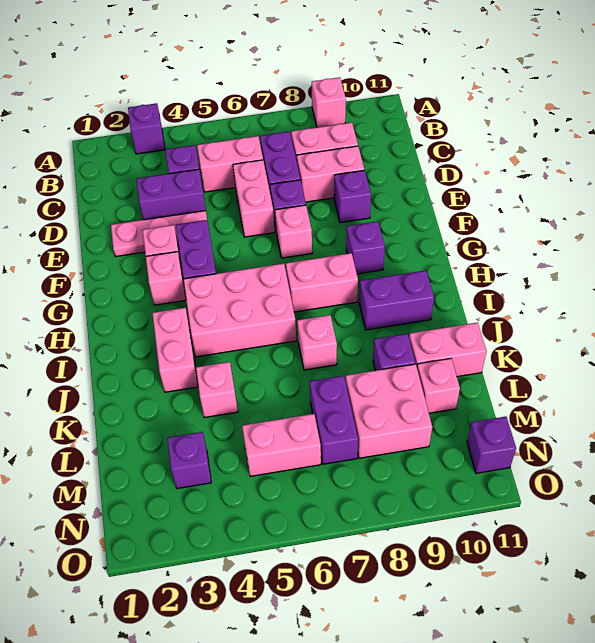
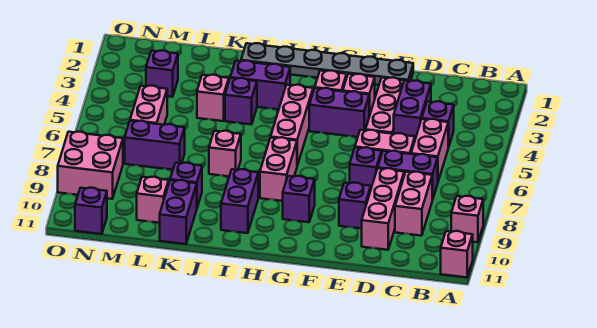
purple 1x1 brick [128,103,165,154] -> purple 1x1 brick moved to [225,78,257,124]
pink 1x2 brick [297,146,364,202] -> pink 1x3 brick [362,168,404,250]
none -> grey 1x6 plate [241,43,413,85]
pink 1x1 brick [275,205,312,258] -> pink 1x1 brick moved to [441,231,473,277]
pink 2x3 brick [183,264,296,357] -> pink 1x3 brick [271,85,313,165]
pink 1x2 brick [152,308,198,392] -> purple 1x2 brick [230,60,290,110]
pink 1x2 brick [409,323,486,377] -> purple 1x2 brick [160,180,197,244]
pink 2x2 brick [346,364,432,458] -> pink 2x2 brick moved to [58,132,123,199]

